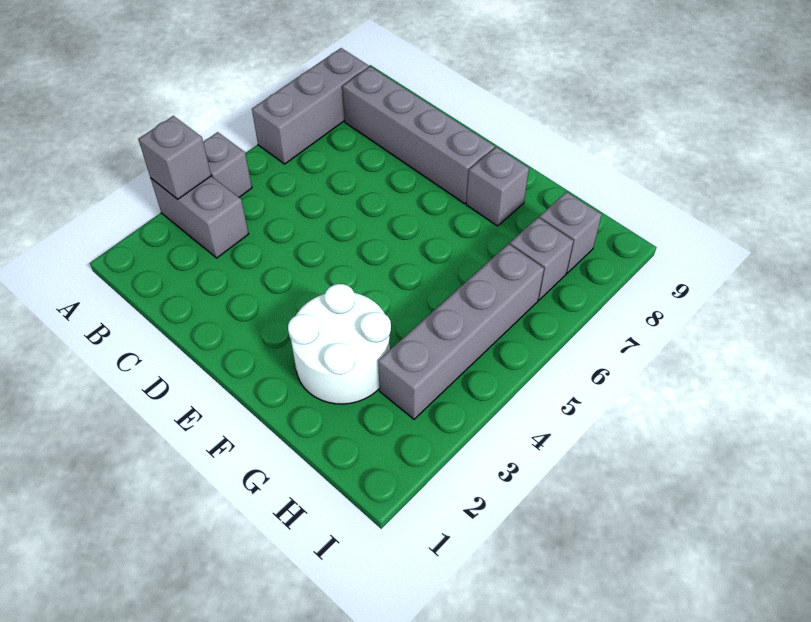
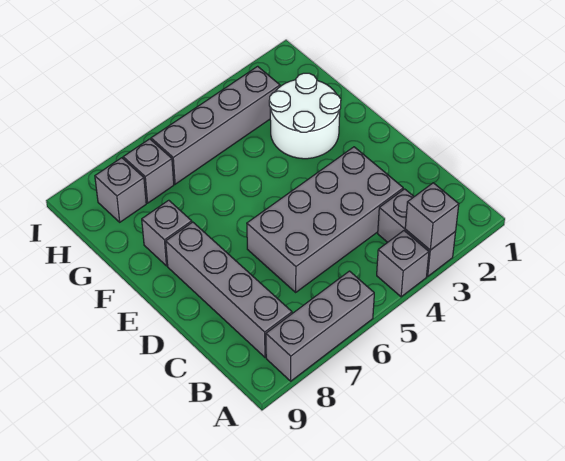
none -> grey 2x4 brick [247,147,403,292]

